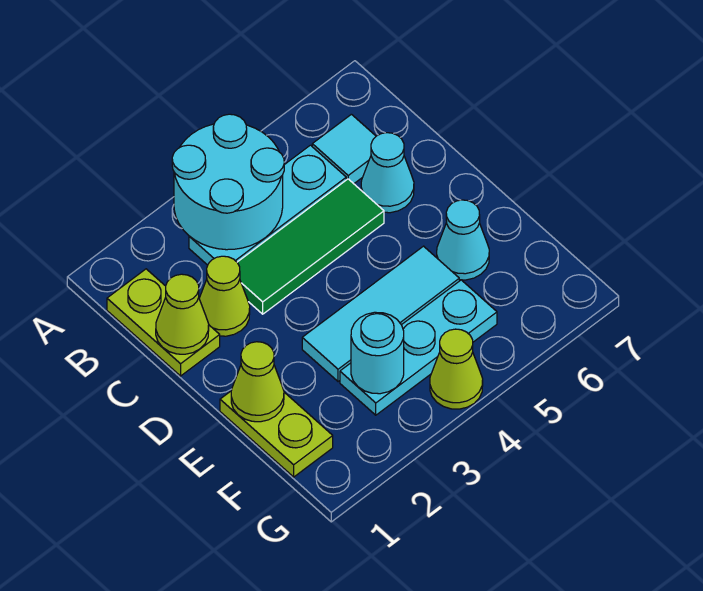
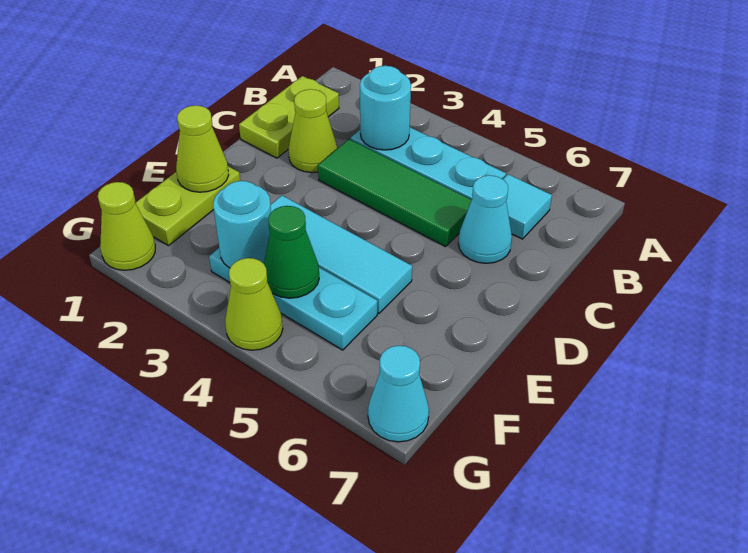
cyan 2x2 round brick [172,114,284,250] -> cyan 1x1 round brick [360,66,411,150]
lime 1x1 cone [156,274,209,354] -> lime 1x1 cone moved to [98,182,155,270]
cyan 1x1 cone [437,200,489,280] -> cyan 1x1 cone moved to [368,345,429,442]
none -> green 1x1 cone [264,206,319,298]

